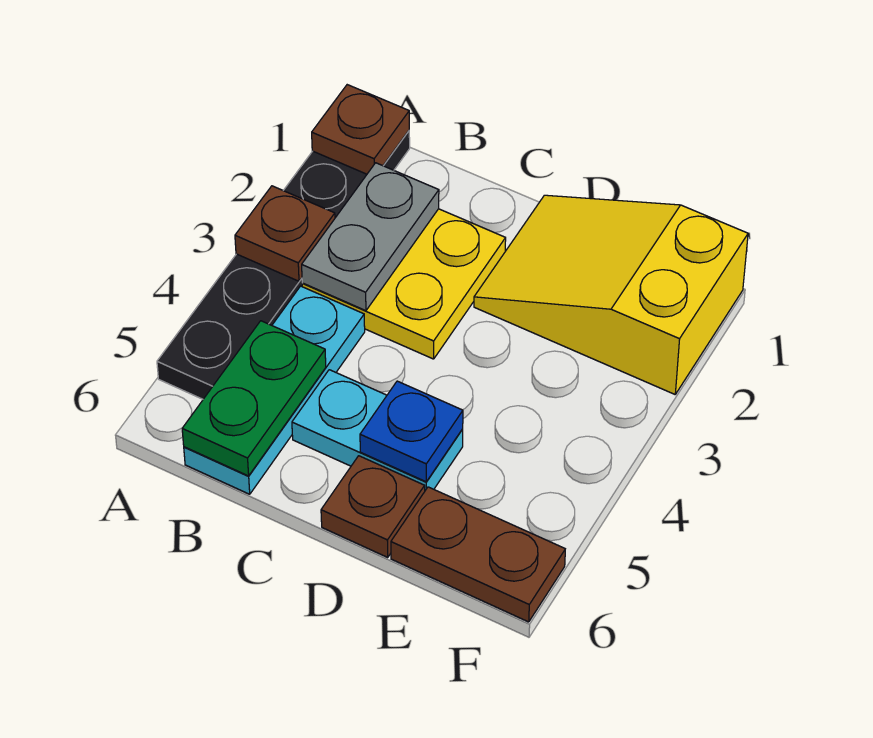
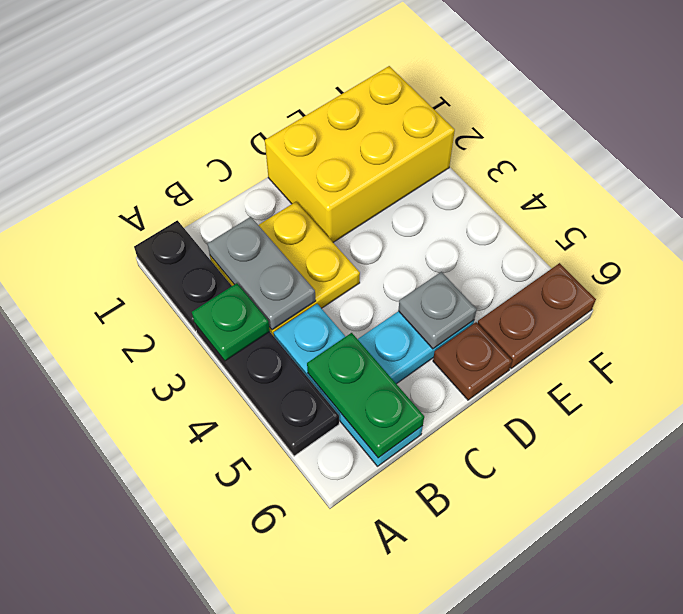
brown 1x1 plate [312,85,409,174] -> none
brown 1x1 plate [235,186,335,281] -> green 1x1 plate [192,283,270,361]
yellow 2x3 slope [474,195,748,394] -> yellow 2x3 brick [265,66,455,242]
blue 1x1 plate [360,381,463,482] -> grey 1x1 plate [398,272,477,349]

